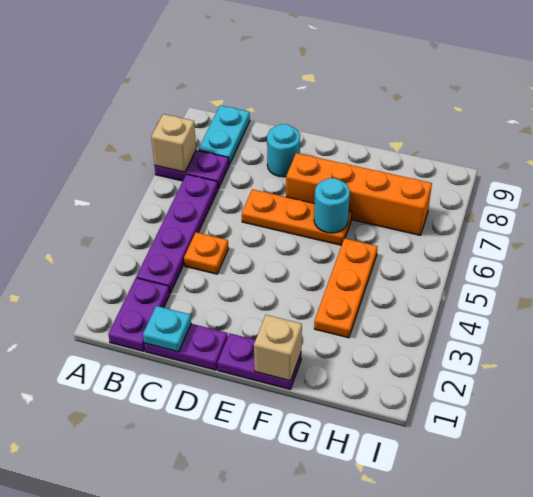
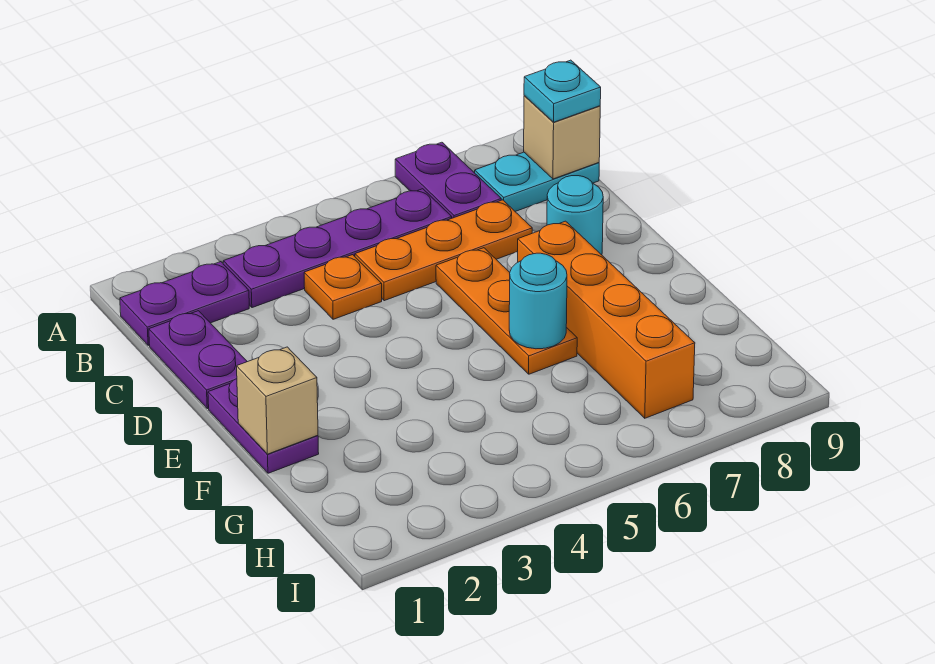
tan 1x1 brick [151,114,196,172] -> tan 1x1 brick moved to [524,96,600,179]
cyan 1x1 plate [143,306,191,352] -> cyan 1x1 plate moved to [524,60,601,122]
orange 1x3 plate [314,238,378,338] -> orange 1x3 plate moved to [355,200,532,301]

